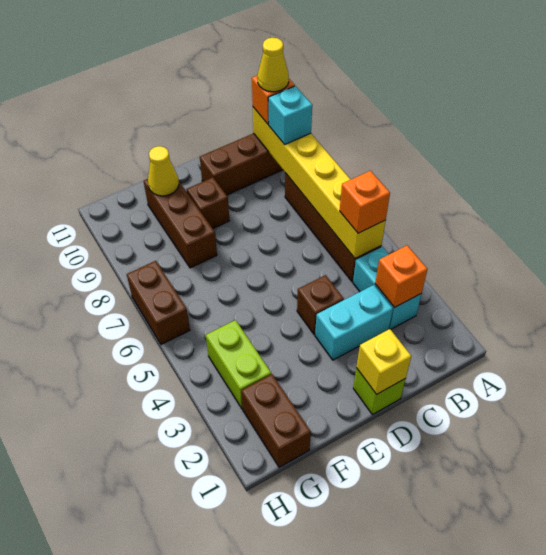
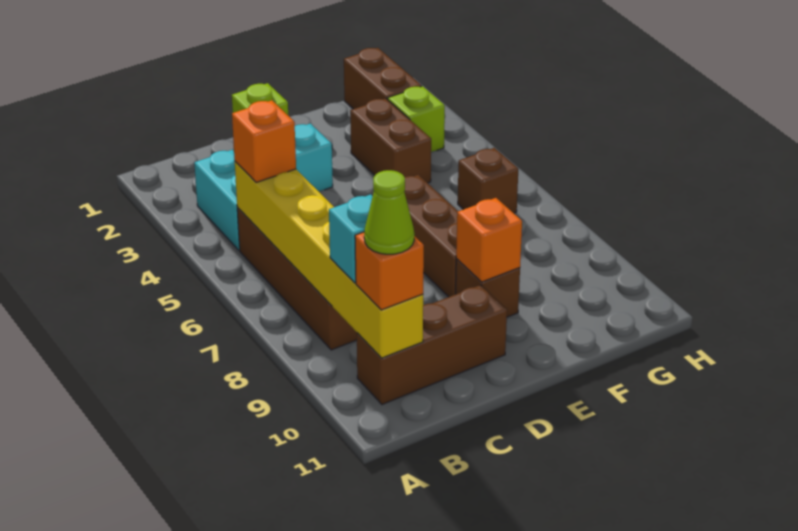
orange 1x1 brick [375,246,428,308] -> orange 1x1 brick moved to [456,198,522,282]
yellow 1x1 cone [257,38,289,92] -> lime 1x1 cone [364,170,414,254]
yellow 1x1 brick [356,329,411,395] -> none
brown 1x1 brick [297,275,344,334] -> brown 1x1 brick moved to [458,148,518,213]
brown 1x3 brick [144,179,217,268] -> brown 1x3 brick moved to [404,175,458,297]
yellow 1x1 cone [148,146,179,196] -> none
lime 1x2 brick [206,320,271,409] -> lime 1x1 brick [388,86,445,152]
brown 1x2 brick [127,261,190,345] -> brown 1x2 brick moved to [350,98,431,183]

